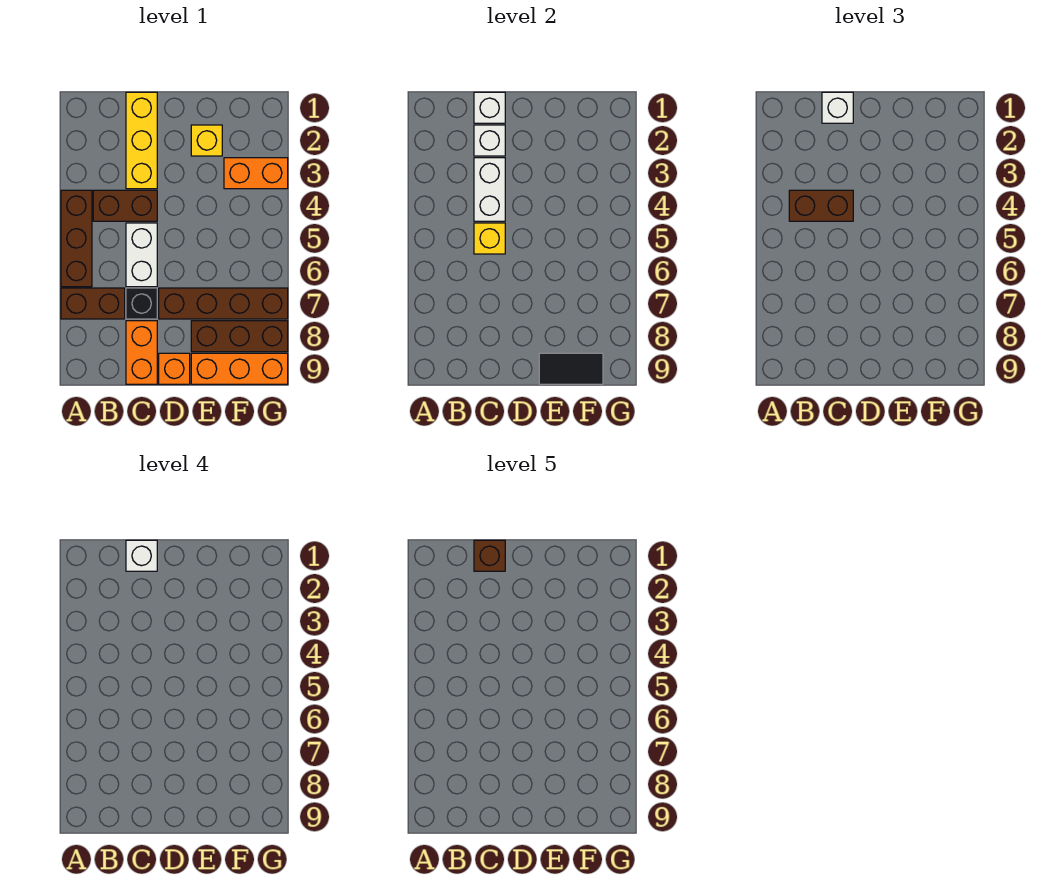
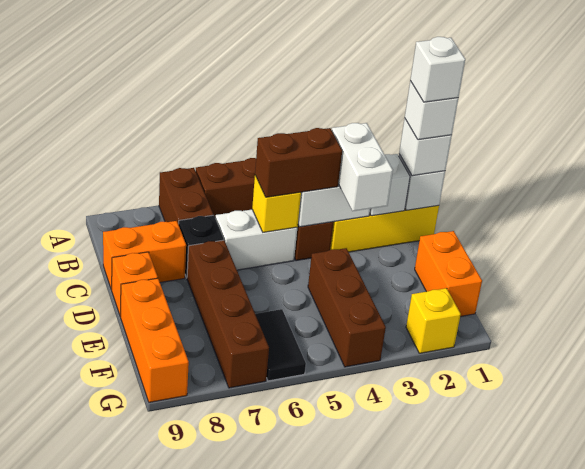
brown 1x2 brick [789,190,853,221] -> brown 1x2 brick turned to [255,128,342,197]
brown 1x1 brick [474,540,505,571] -> white 1x1 brick [410,37,465,102]
none -> white 1x2 brick [332,123,393,211]
yellow 1x1 brick [191,125,222,156] -> yellow 1x1 brick moved to [406,288,461,353]
brown 1x3 brick [191,321,288,352] -> brown 1x3 brick moved to [308,248,386,367]
black 1x2 tile [539,353,603,384] -> black 1x2 tile moved to [255,309,306,381]
orange 1x2 brick [224,158,288,189] -> orange 1x2 brick moved to [415,231,482,316]

